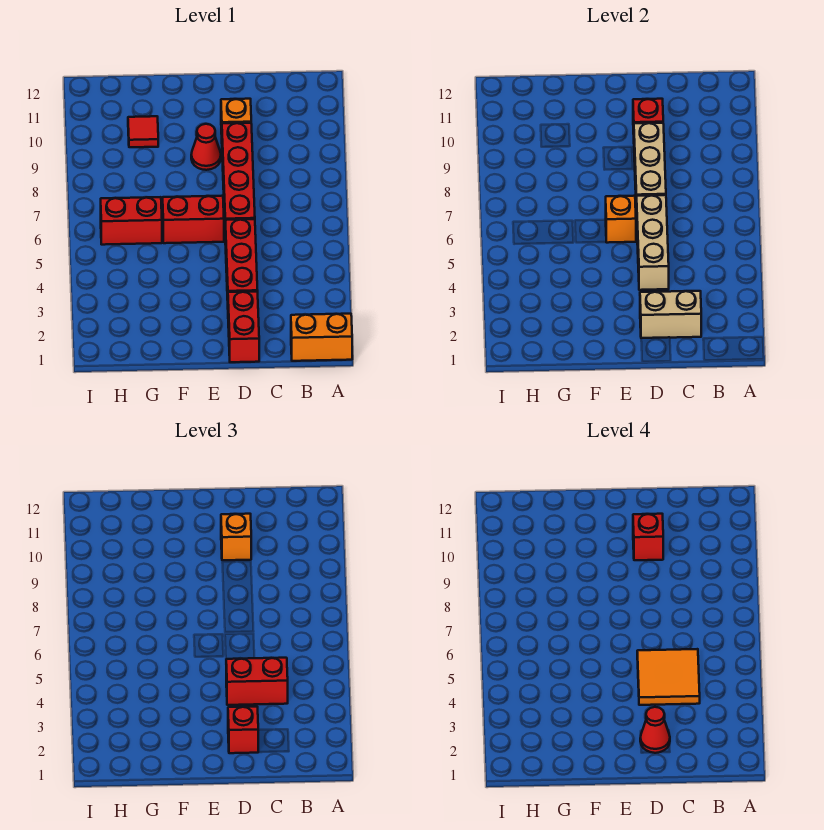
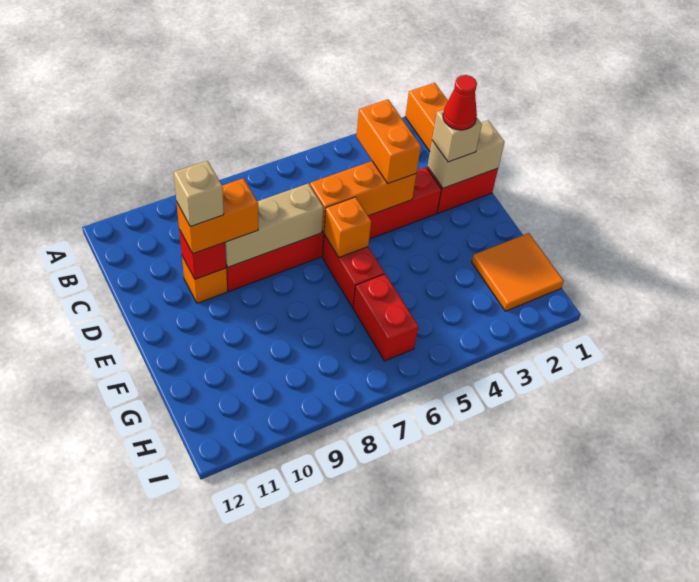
tan 1x2 brick [640,291,701,338] -> tan 1x2 brick turned to [428,120,505,188]
red 1x2 brick [226,658,288,705] -> orange 1x2 brick [356,99,421,184]
orange 2x2 tile [637,649,700,705] -> orange 2x2 tile moved to [472,233,564,311]
red 1x1 brick [228,707,258,753] -> tan 1x1 brick [432,109,482,162]
tan 1x3 brick [637,195,669,290] -> orange 1x3 brick [310,161,416,232]
orange 1x1 brick [221,514,251,560] -> orange 1x2 brick [177,178,258,254]
red 1x1 brick [633,514,663,560] -> tan 1x1 brick [174,161,224,227]
red 1x1 cone [191,124,221,170] -> none
red 1x1 tile [128,116,158,147] -> none

